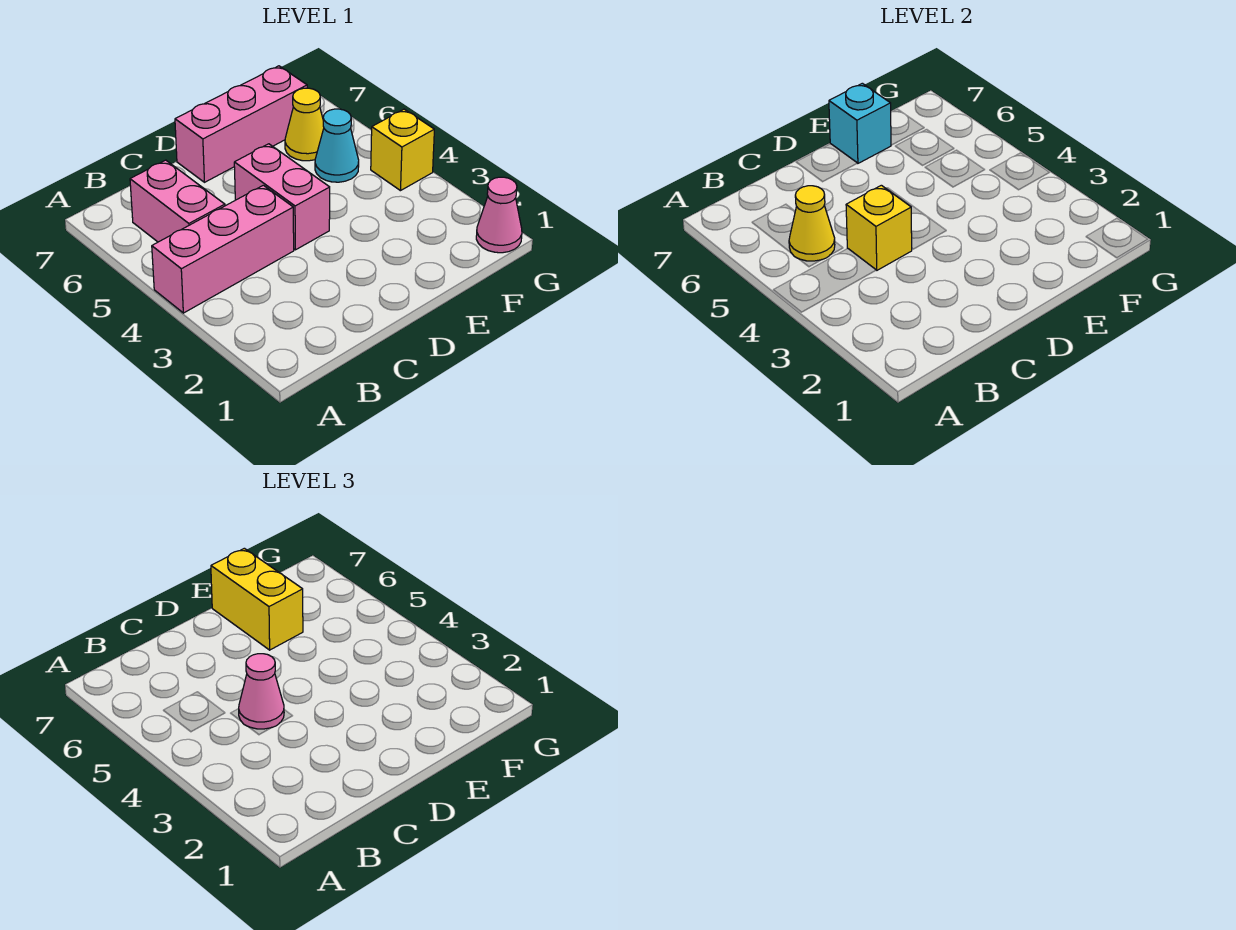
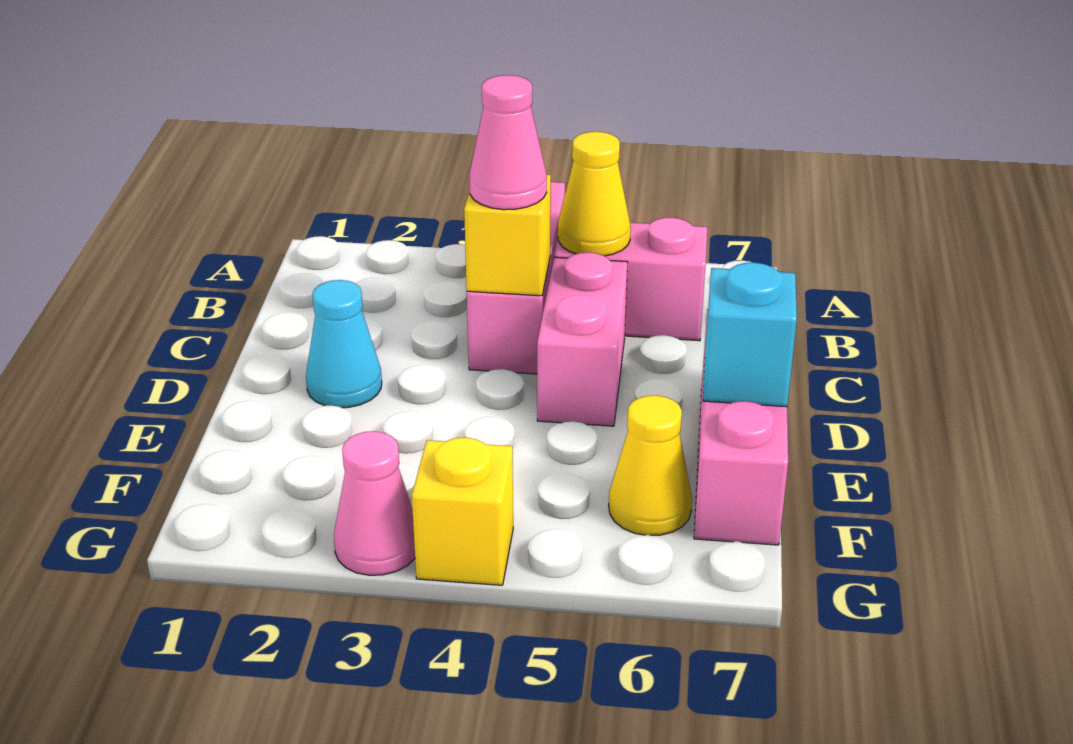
pink 1x2 brick [234,144,330,250] -> pink 1x2 brick turned to [537,252,627,426]
yellow 1x2 brick [211,548,303,650] -> none
cyan 1x1 cone [315,109,359,182] -> cyan 1x1 cone moved to [306,280,382,408]
pink 1x1 cone [476,177,522,253] -> pink 1x1 cone moved to [334,431,415,575]

